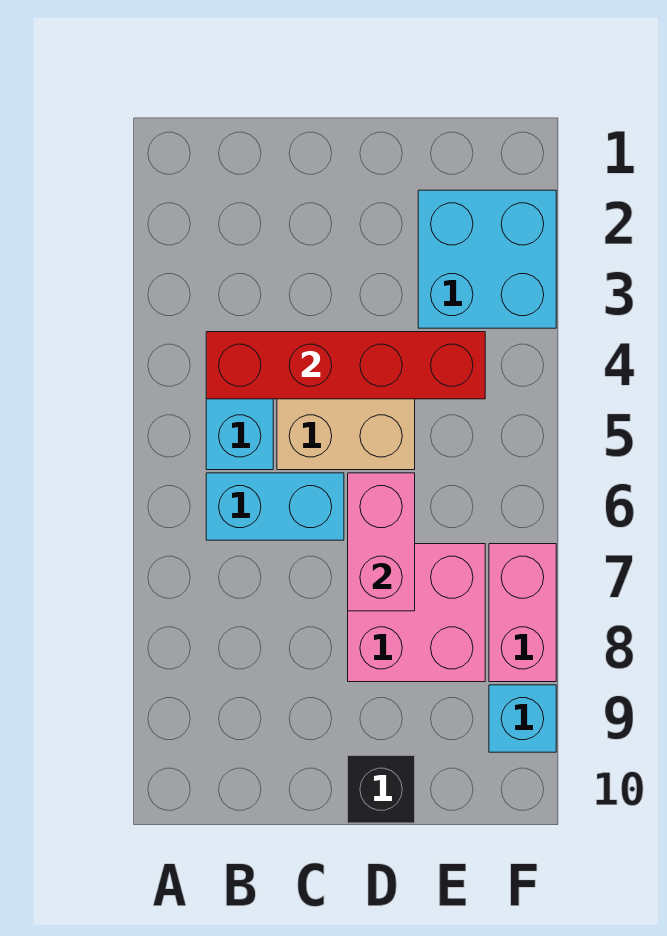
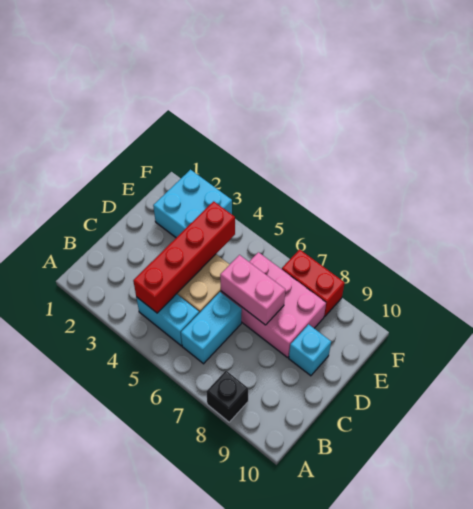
pink 2x2 brick [348,544,485,682] -> pink 2x3 brick [221,252,326,358]
black 1x1 brick [348,756,415,823] -> black 1x1 brick moved to [206,371,249,422]
pink 1x2 brick [489,544,556,682] -> red 1x2 brick [282,249,345,317]
cyan 1x1 brick [489,685,556,752] -> cyan 1x1 brick moved to [289,324,331,376]

